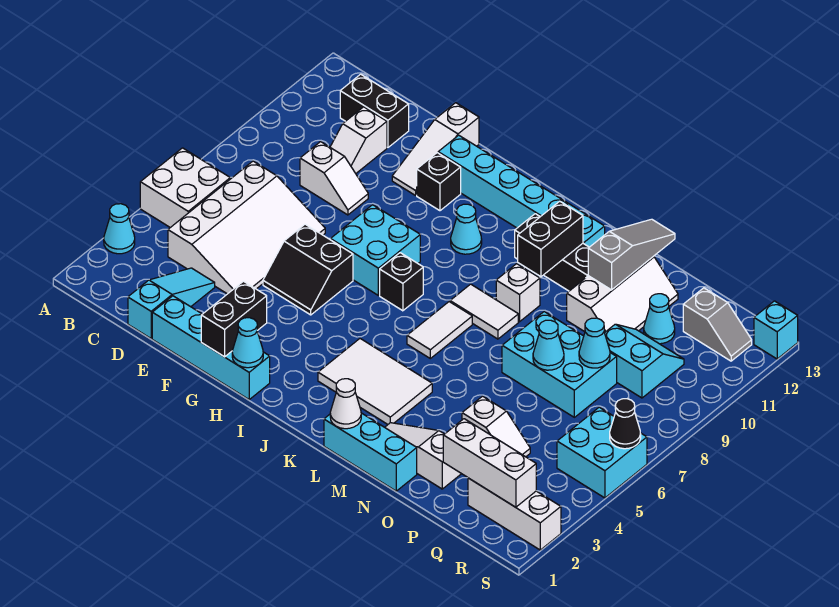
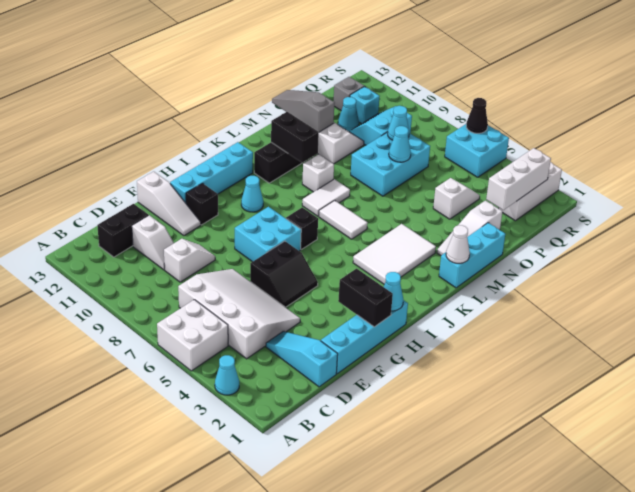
cyan 1x6 brick [438,135,605,247] -> cyan 1x4 brick [170,142,253,203]
cyan 1x1 brick [754,301,798,359] -> cyan 1x1 brick moved to [350,86,380,124]

